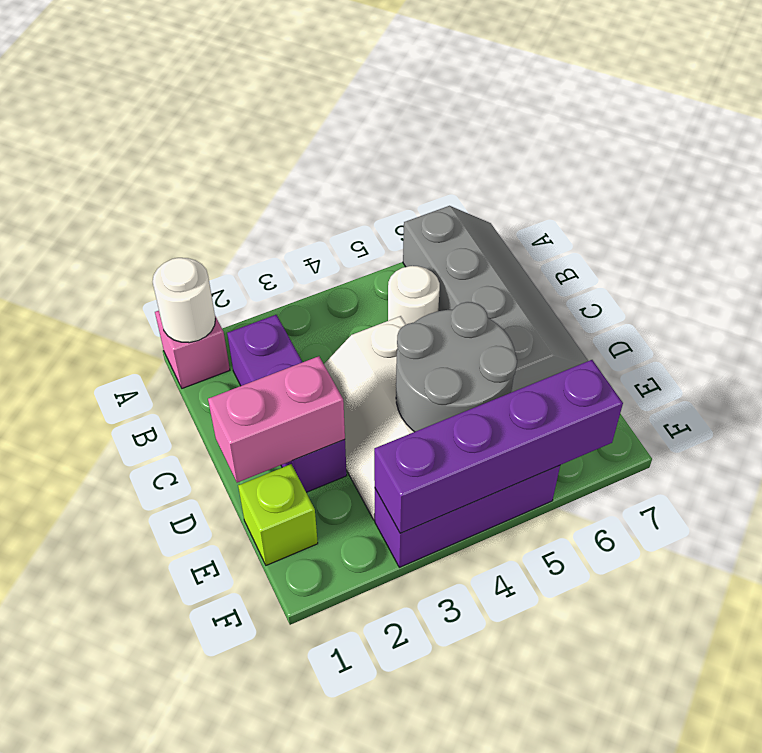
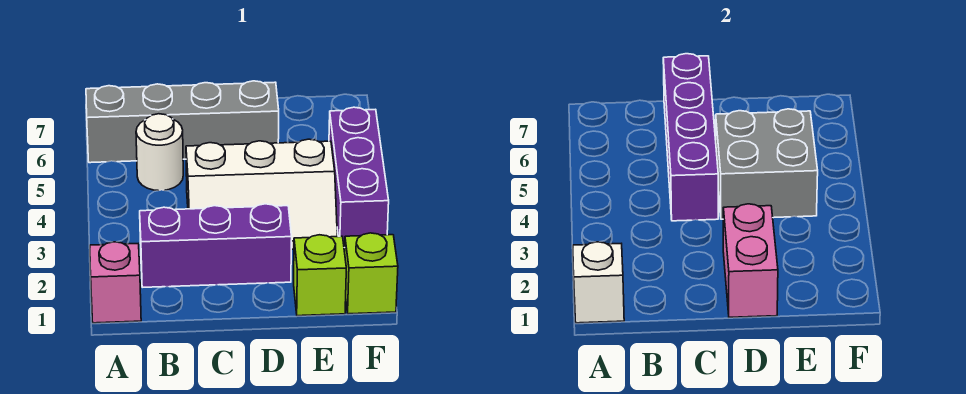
white 1x1 round brick [153,258,215,343] -> white 1x1 brick [573,242,624,323]
grey 2x2 round brick [396,302,517,432] -> grey 2x2 brick [716,109,818,219]
none -> lime 1x1 brick [345,233,398,314]
purple 1x4 brick [374,360,623,533] -> purple 1x4 brick moved to [663,54,718,221]

